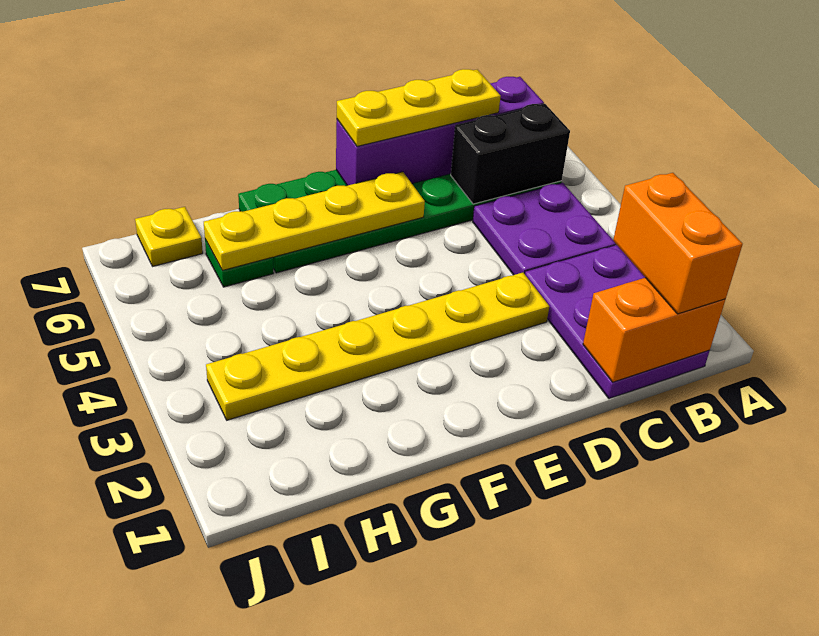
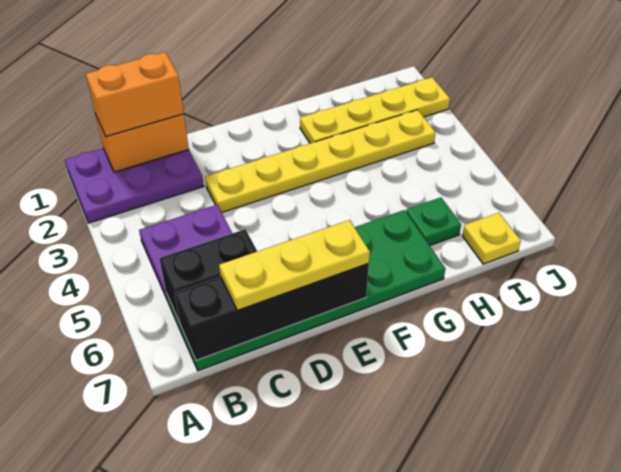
purple 2x3 plate [525,245,709,399] -> purple 2x3 plate turned to [65,148,204,223]
orange 1x2 brick [613,173,743,314] -> orange 1x2 brick turned to [86,52,184,136]
purple 1x4 brick [336,77,544,186] -> black 1x4 brick [175,264,369,360]
yellow 1x4 plate [204,172,425,270] -> yellow 1x4 plate moved to [300,77,450,143]

